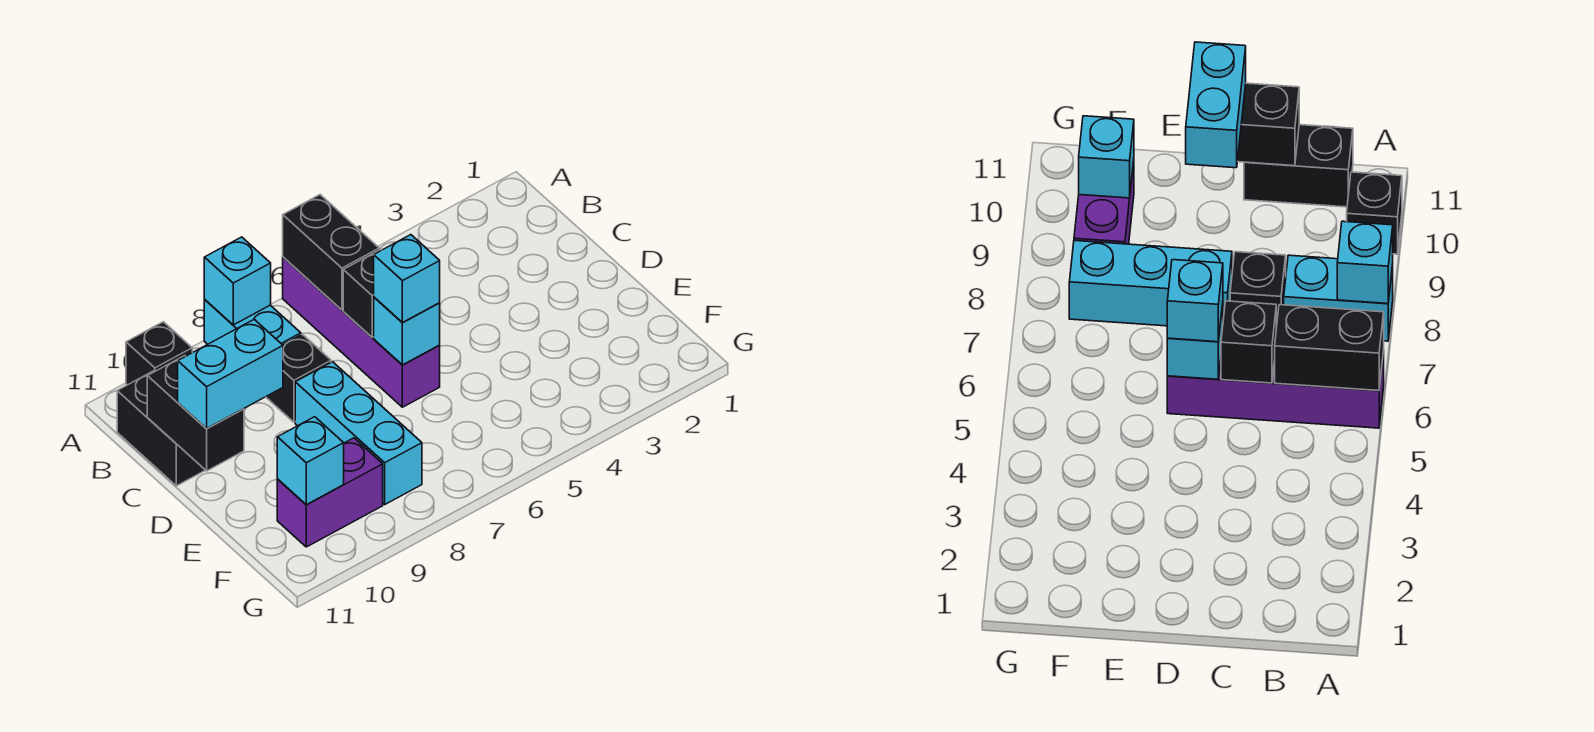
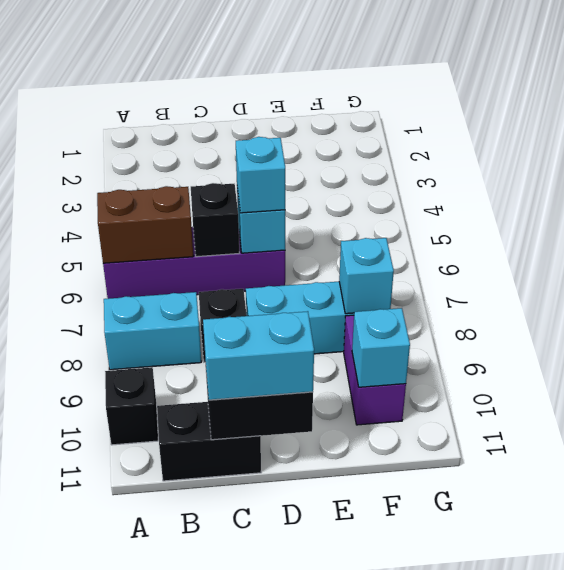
black 1x2 brick [283,195,379,310] -> brown 1x2 brick [97,186,193,263]
cyan 1x1 brick [204,237,271,325] -> cyan 1x1 brick moved to [339,238,394,314]
cyan 1x2 brick [178,320,283,429] -> cyan 1x2 brick turned to [203,311,314,400]

